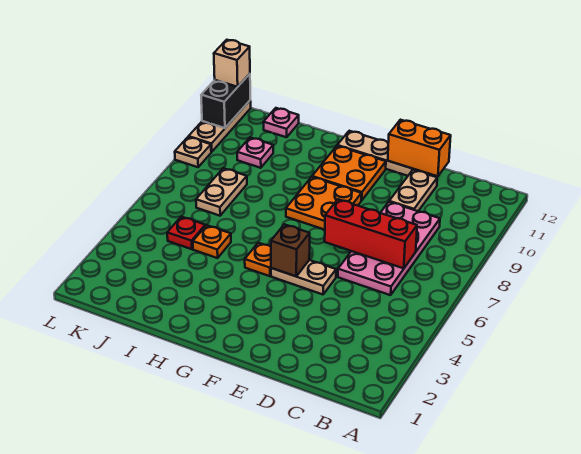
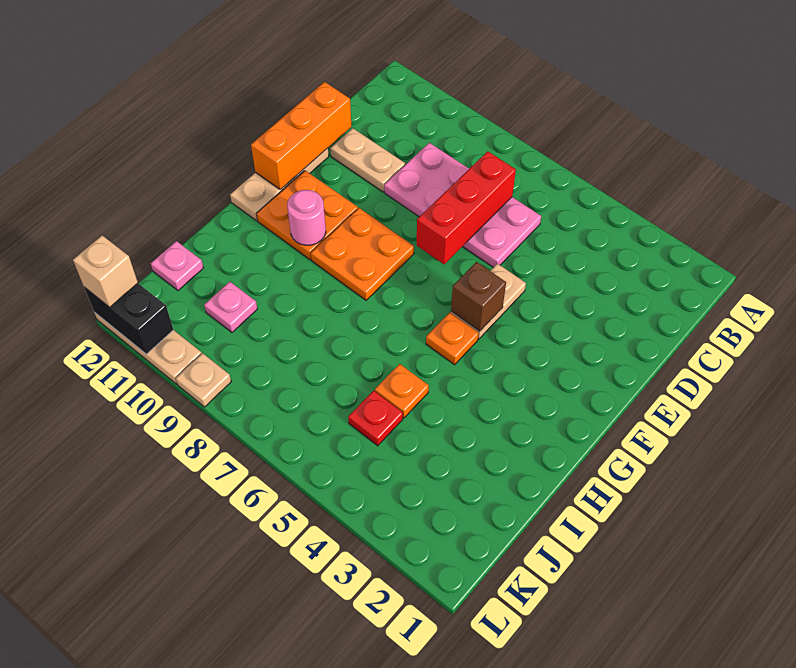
orange 1x2 brick [388,120,451,176] -> orange 1x3 brick [251,82,351,190]
none -> pink 1x1 round brick [287,190,326,245]
tan 1x2 plate [196,168,247,216] -> none

